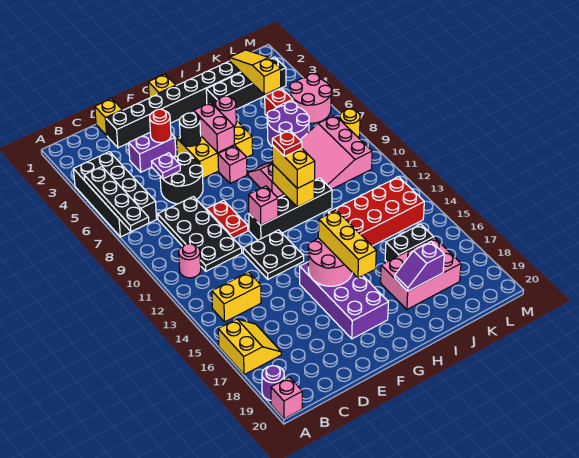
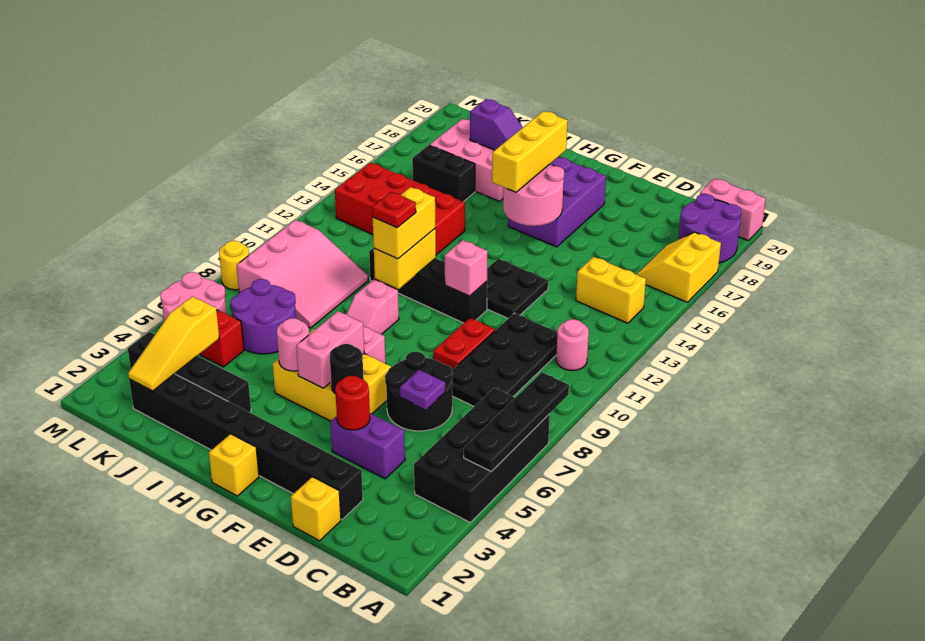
purple 1x1 round brick [262,366,284,400] -> purple 2x2 round brick [678,194,741,263]
pink 1x1 brick [271,377,302,419] -> pink 1x2 brick [700,178,766,240]
purple 2x4 brick [300,262,388,339] -> purple 2x3 brick [508,157,606,247]

